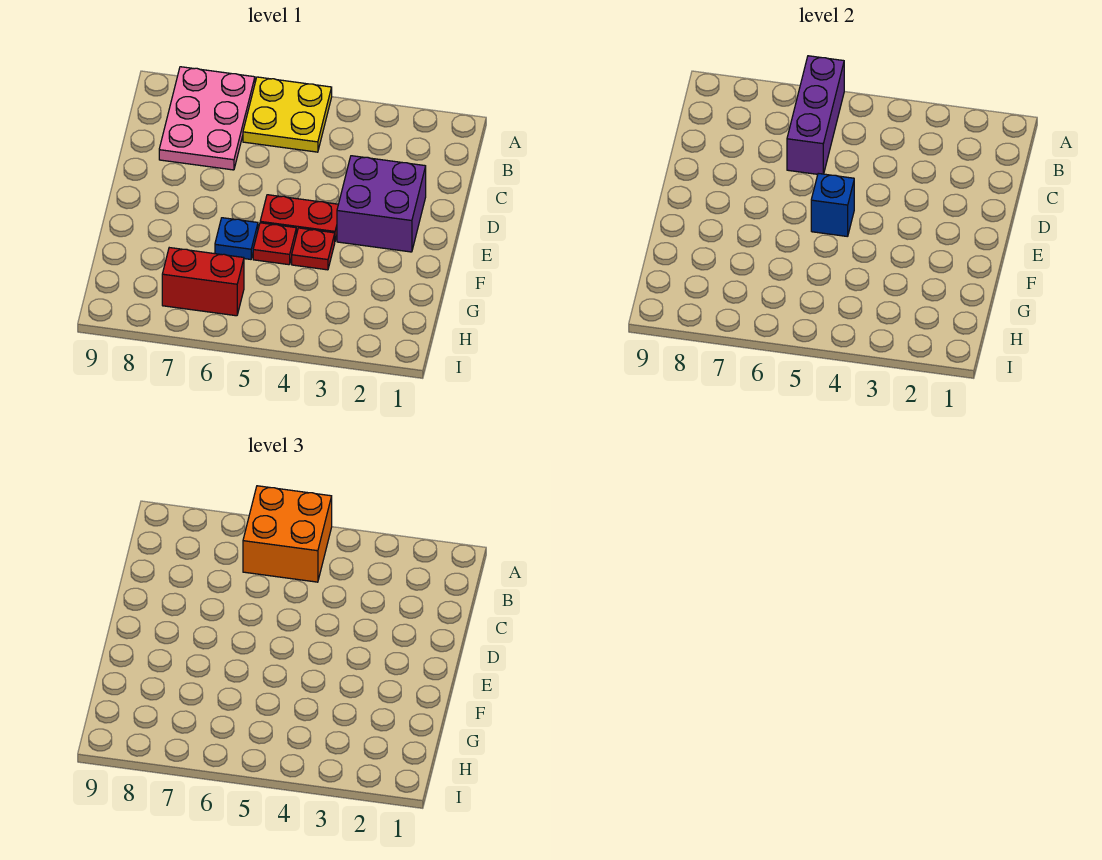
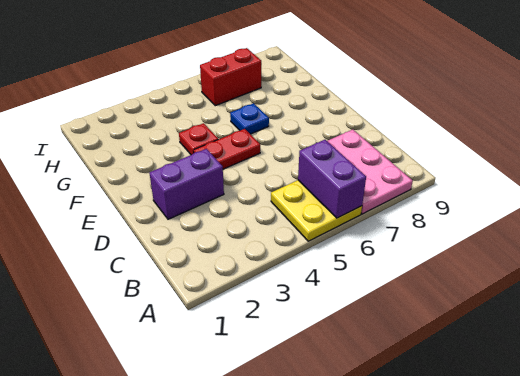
orange 2x2 brick [243,486,332,582] -> none
purple 1x3 brick [787,56,844,174] -> purple 1x2 brick [298,140,366,218]
purple 2x2 brick [337,156,426,252] -> purple 1x2 brick [149,149,224,219]
blue 1x1 brick [811,173,854,237] -> none
red 1x1 plate [253,223,296,265] -> none

